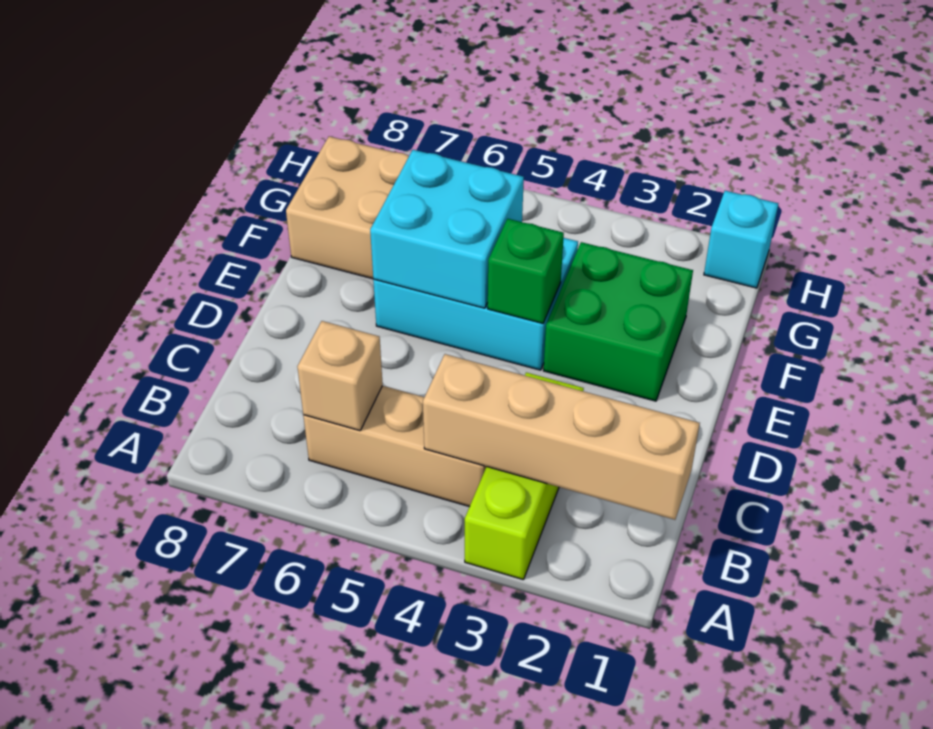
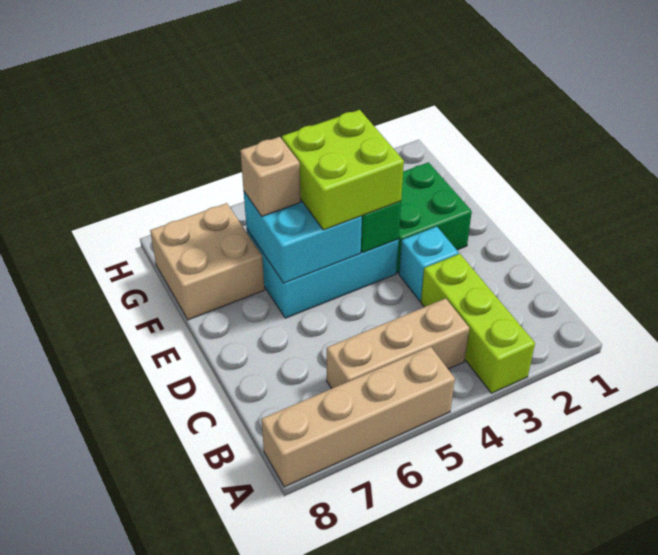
tan 1x4 brick [423,354,700,520] -> tan 1x4 brick moved to [261,346,455,487]
tan 1x1 brick [297,321,383,431] -> tan 1x1 brick moved to [240,137,301,216]
none -> lime 2x2 brick [282,110,404,230]
cyan 1x1 brick [704,191,778,288] -> cyan 1x1 brick moved to [399,226,459,301]

